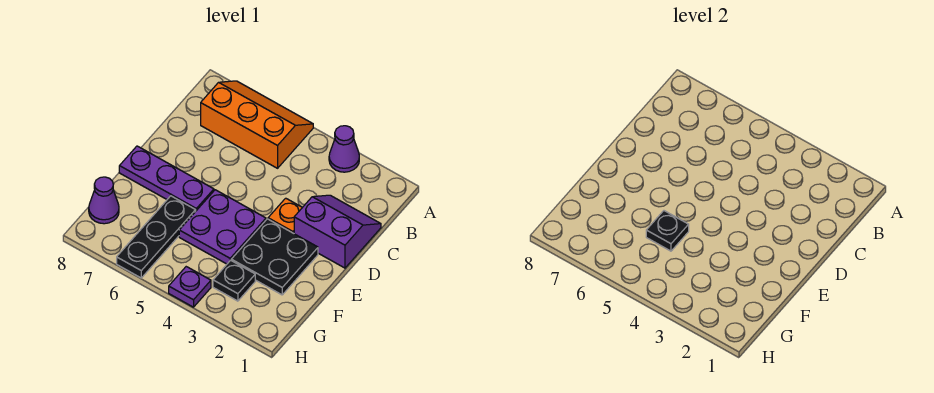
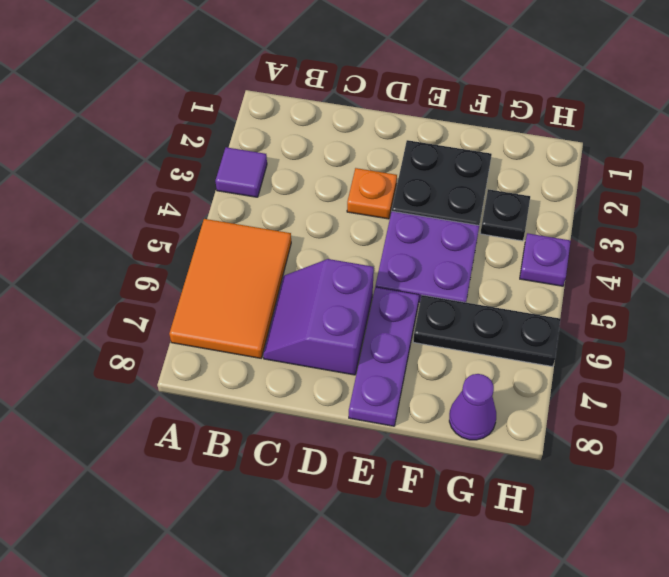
purple 1x1 cone [329,126,359,172] -> purple 1x1 tile [215,147,267,197]
orange 2x3 slope [201,81,313,168] -> orange 2x3 tile [169,219,291,358]
purple 2x2 slope [294,195,381,268] -> purple 2x2 slope moved to [263,259,374,375]
black 1x1 plate [646,211,689,251] -> none

